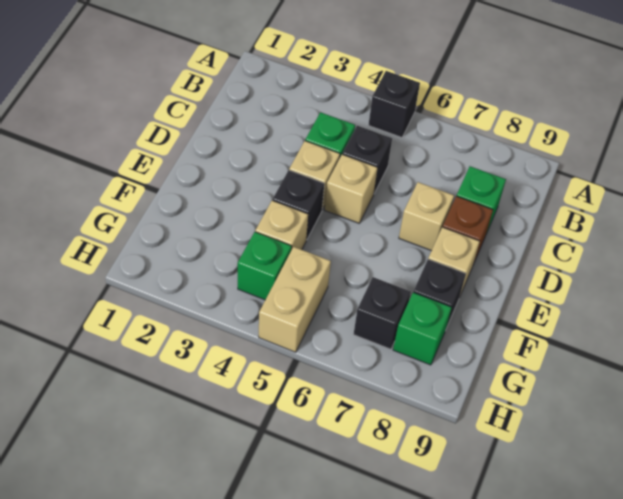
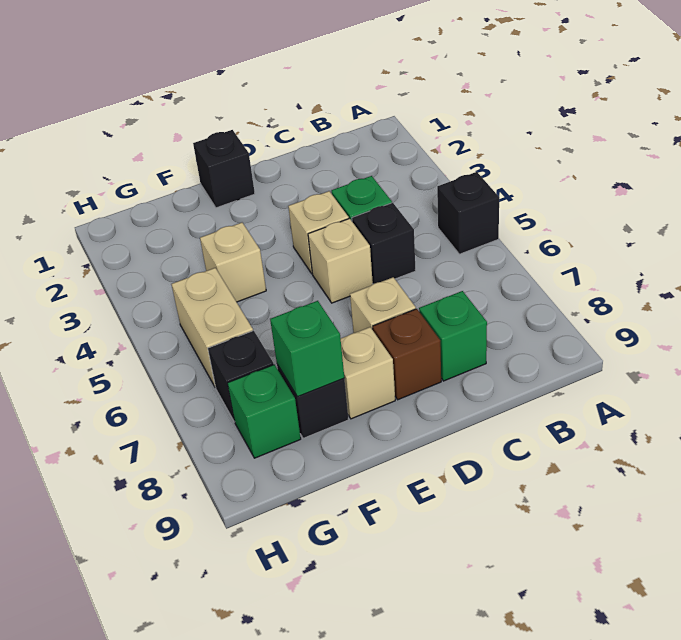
black 1x1 brick [273,170,324,240] -> black 1x1 brick moved to [193,130,255,208]
green 1x1 brick [238,232,292,300] -> green 1x1 brick moved to [270,301,344,397]
tan 1x2 brick [259,247,331,352] -> tan 1x2 brick turned to [172,268,253,388]

